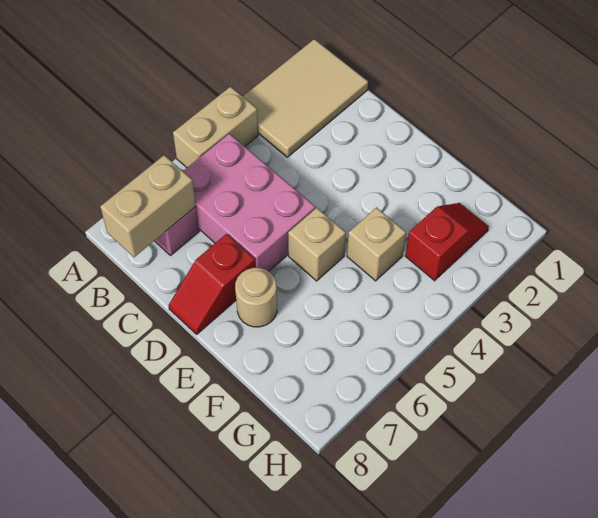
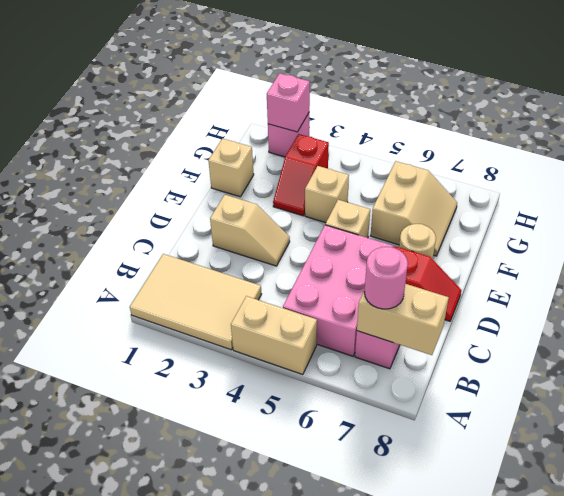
none -> pink 1x1 round brick [364,247,408,309]
none -> tan 1x2 slope [210,195,290,266]
none -> tan 1x1 brick [208,139,254,197]
none -> tan 2x2 slope [371,161,457,256]
red 1x2 slope [405,203,489,281] -> red 1x2 slope turned to [273,134,329,216]
none -> pink 1x1 brick [268,113,309,157]
none -> pink 1x1 brick [267,73,310,132]

